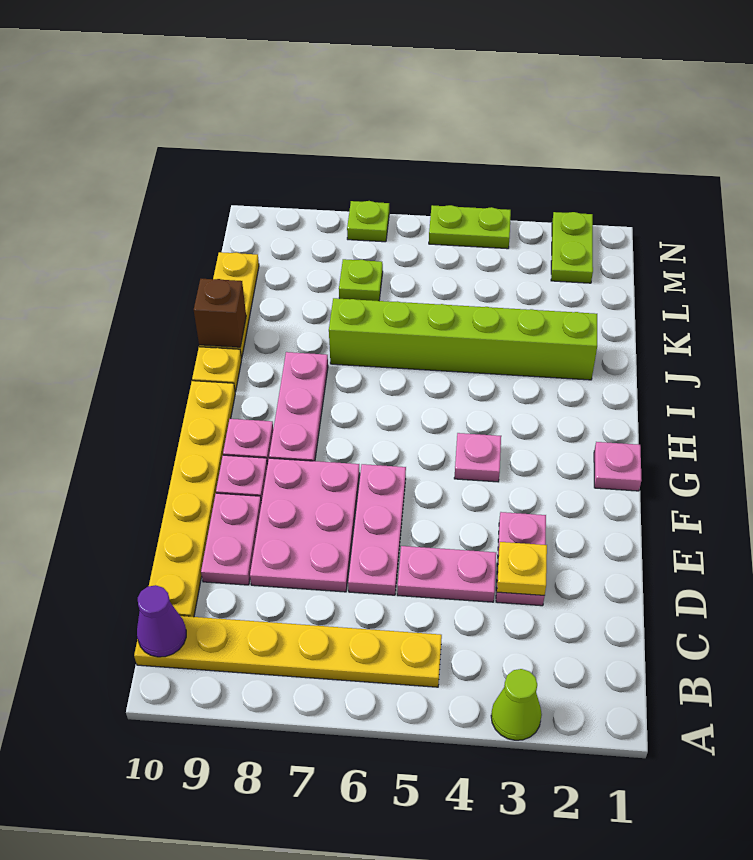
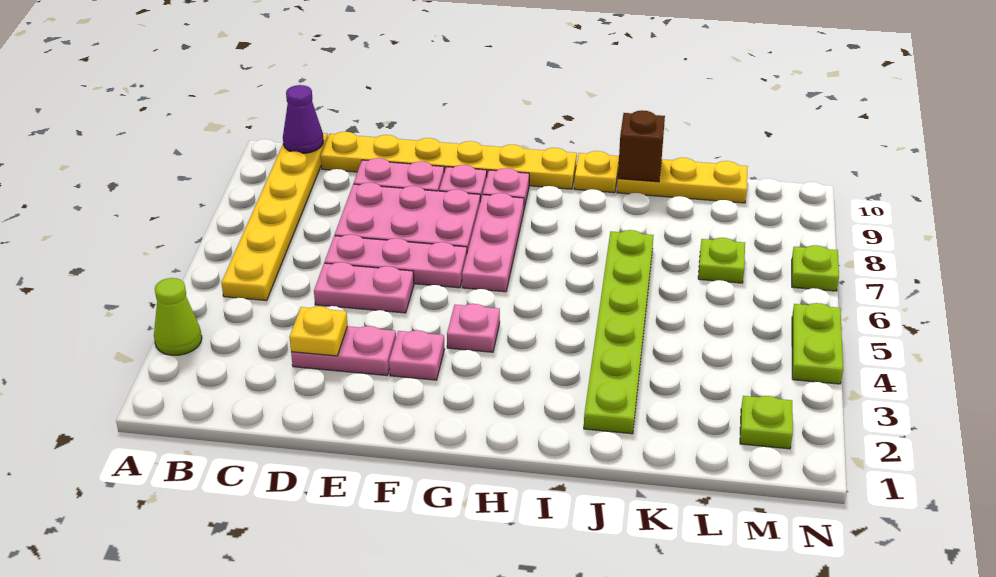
pink 1x2 plate [397,546,496,602] -> pink 1x2 plate turned to [314,262,414,313]
pink 1x1 plate [594,442,641,491] -> pink 1x1 plate moved to [389,330,445,380]
pink 1x3 plate [269,352,328,461] -> pink 1x3 plate turned to [462,193,524,292]
lime 1x6 brick [329,298,597,380] -> lime 1x6 plate [584,230,654,434]
lime 1x2 plate [551,212,593,283] -> lime 1x1 plate [740,396,793,449]

